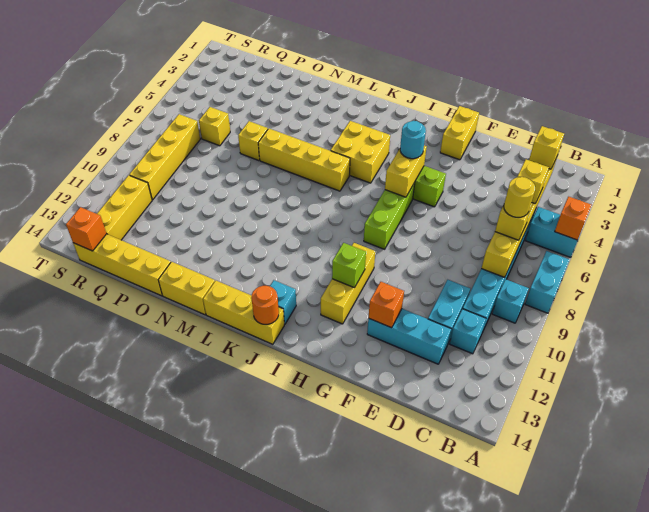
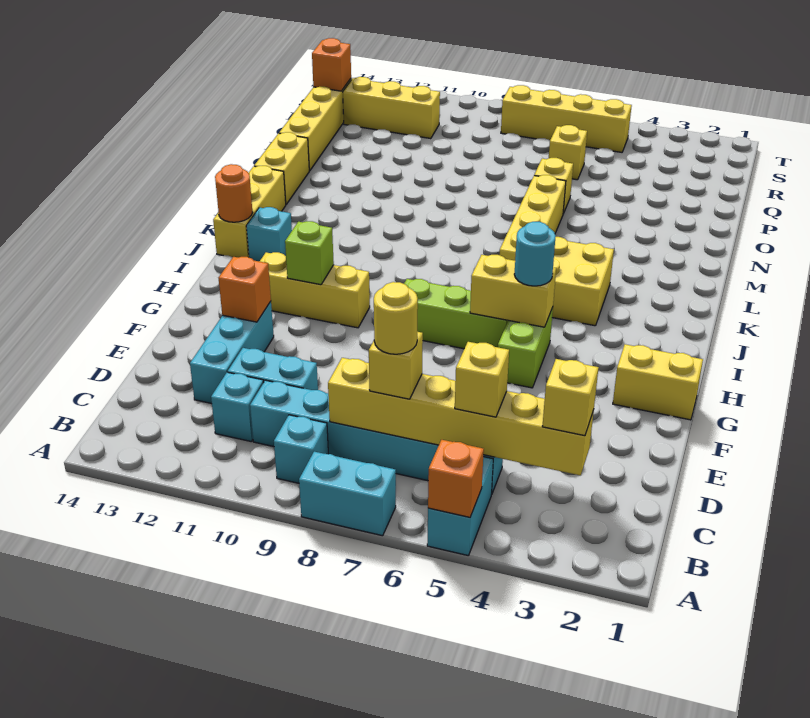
yellow 1x4 brick [129,114,200,200] -> yellow 1x4 brick moved to [501,85,632,152]

